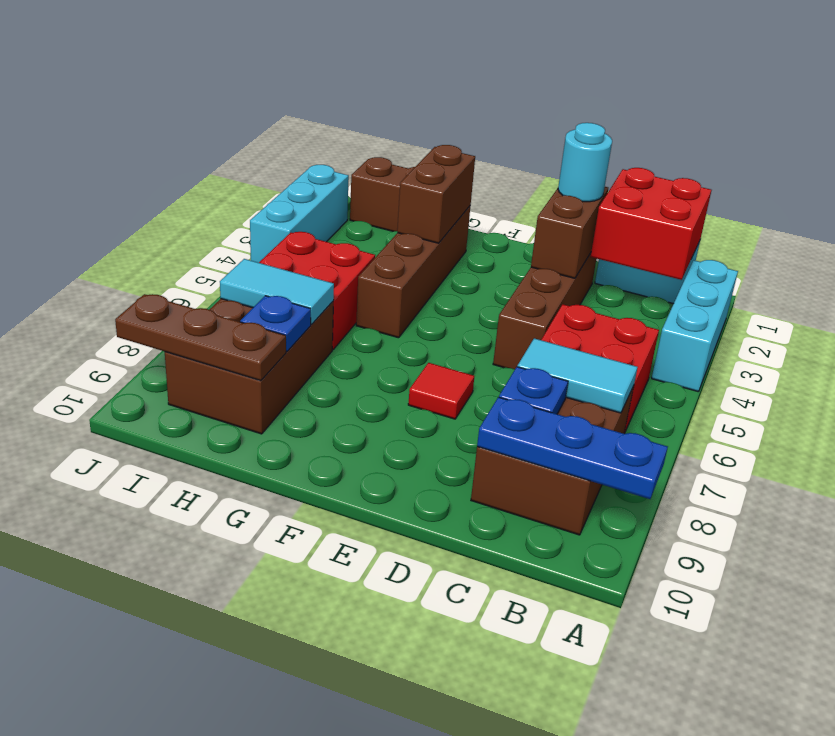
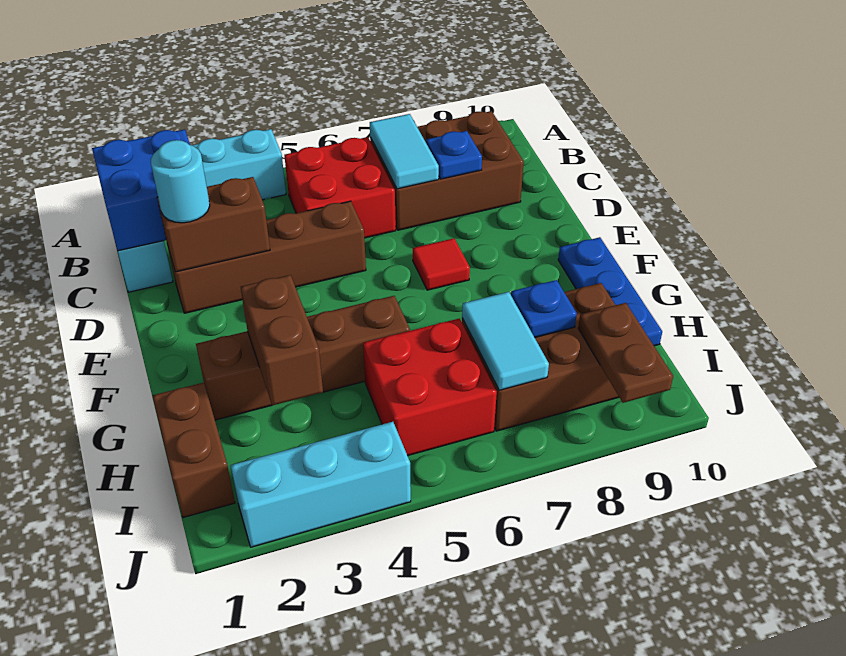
blue 1x3 plate [477,397,668,499] -> blue 1x3 plate moved to [558,237,662,346]
red 2x2 brick [591,168,711,280] -> blue 2x2 brick [92,129,190,251]
brown 1x2 brick [397,145,475,243] -> brown 1x2 brick turned to [241,275,323,405]
brown 1x3 plate [115,294,286,381] -> brown 1x2 plate [578,303,673,403]

